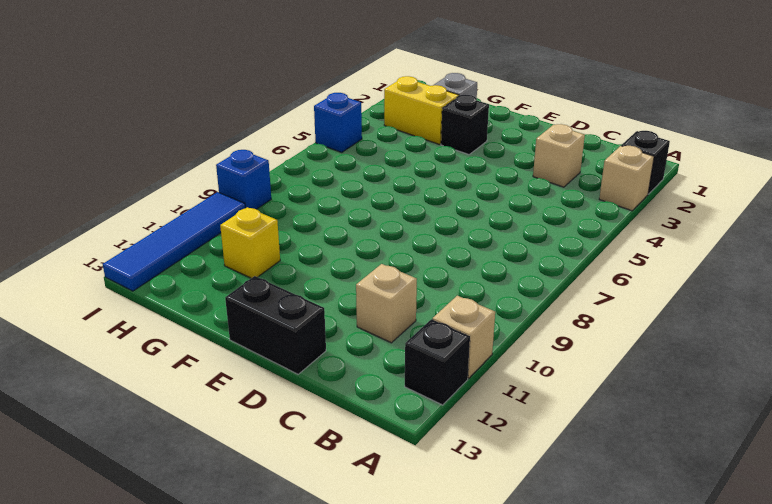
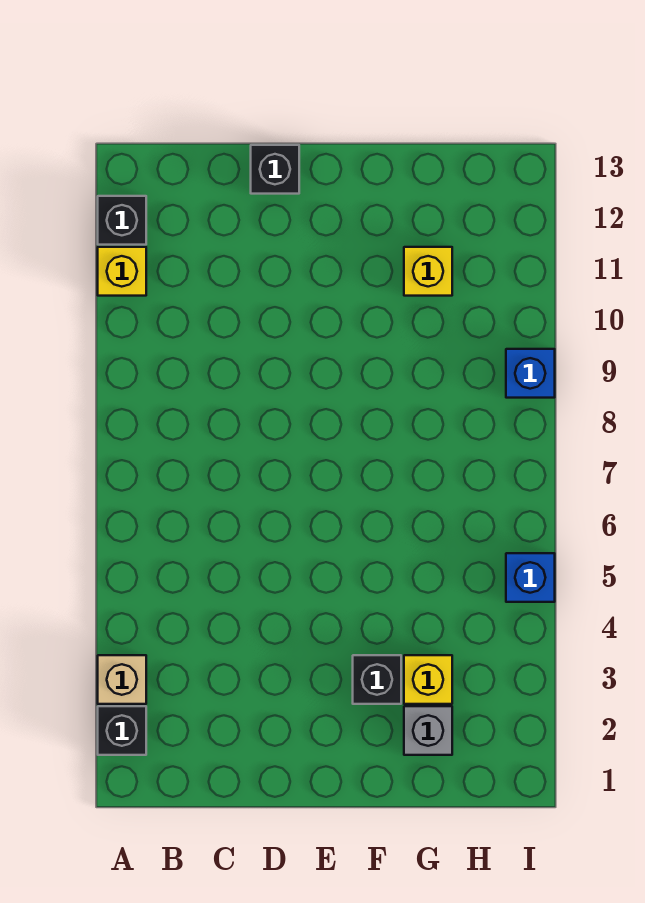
tan 1x1 brick [433,296,495,378] -> yellow 1x1 brick [98,247,146,296]
tan 1x1 brick [533,124,585,187] -> none
tan 1x1 brick [356,264,417,343] -> none
black 1x2 brick [225,276,326,374] -> black 1x1 brick [251,145,299,194]
yellow 1x2 brick [384,76,459,144] -> yellow 1x1 brick [404,655,452,704]
blue 1x4 tile [103,192,245,291] -> none

